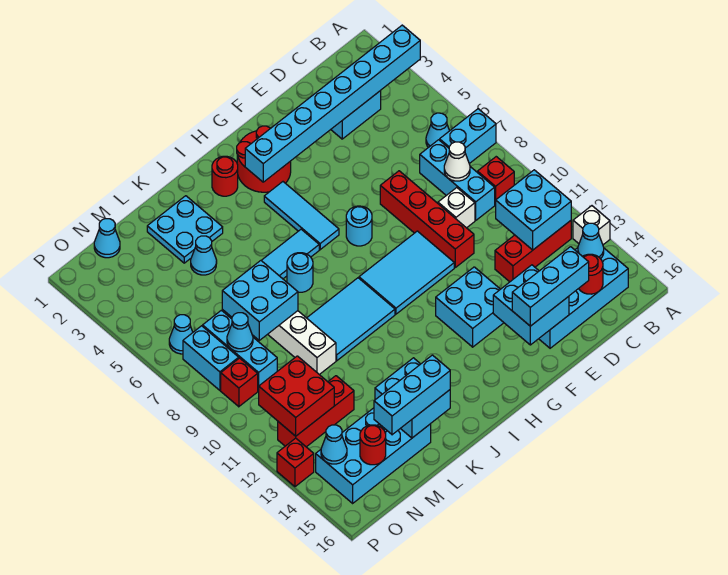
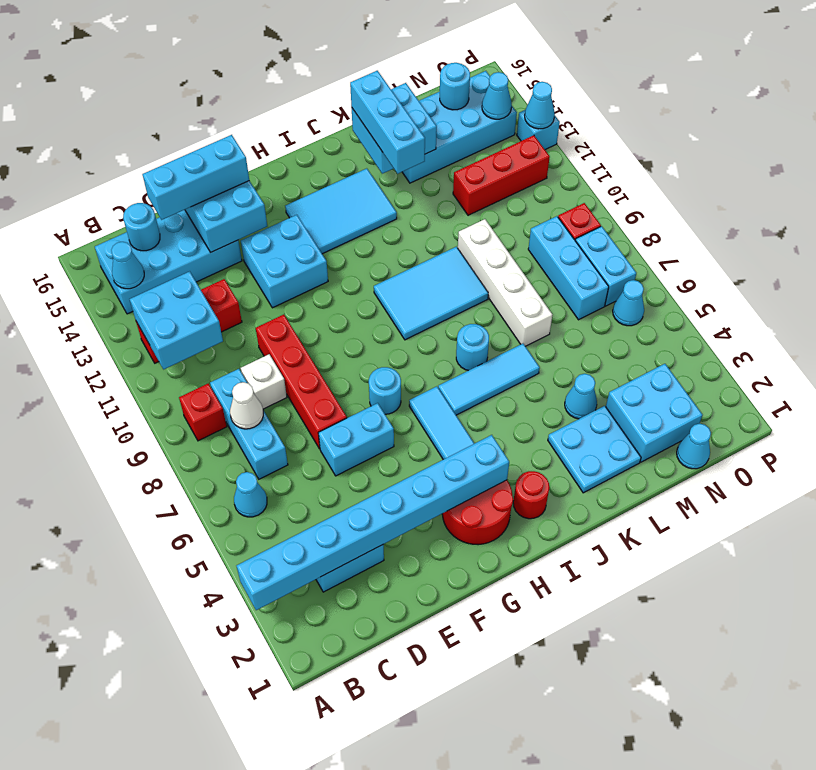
cyan 1x2 brick [440,109,496,164] -> cyan 1x2 brick moved to [318,403,394,476]
white 1x1 brick [573,206,610,245] -> none
red 1x1 round brick [579,254,603,294] -> cyan 1x1 round brick [123,203,160,251]
cyan 2x3 tile [359,231,454,314] -> cyan 2x3 tile moved to [285,168,397,254]
cyan 1x3 brick [374,355,450,435] -> cyan 1x3 brick turned to [350,71,425,174]
cyan 2x2 brick [222,261,298,340] -> cyan 2x2 brick moved to [606,364,702,462]
cyan 1x1 cone [227,313,253,352] -> cyan 1x1 cone moved to [525,82,555,129]
red 2x2 brick [259,356,334,436] -> none
red 1x1 round brick [360,425,386,465] -> cyan 1x1 round brick [440,63,470,110]
red 1x1 brick [277,438,314,487] -> cyan 1x1 brick [517,110,560,150]

